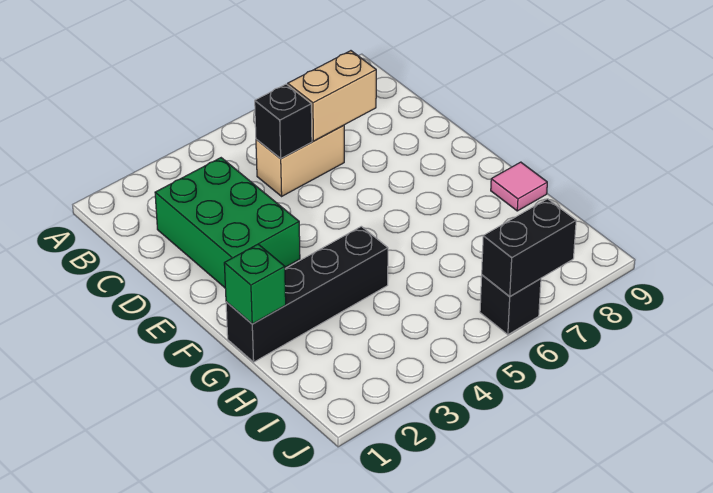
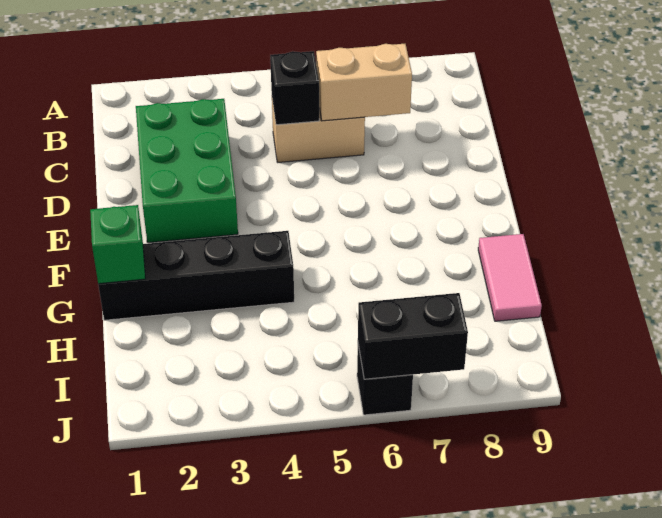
pink 1x1 tile [491,162,547,211] -> pink 1x2 tile [478,234,542,321]

